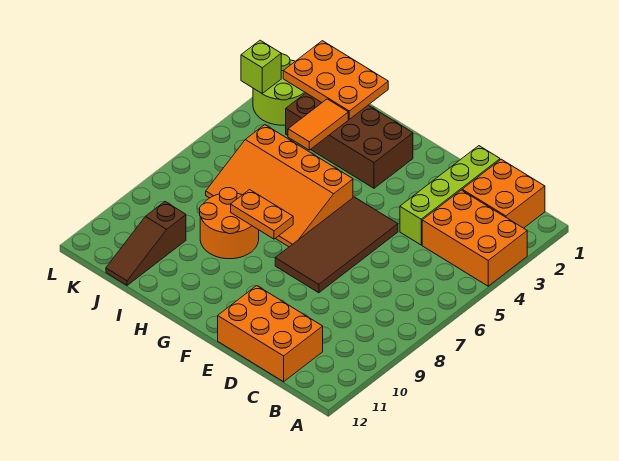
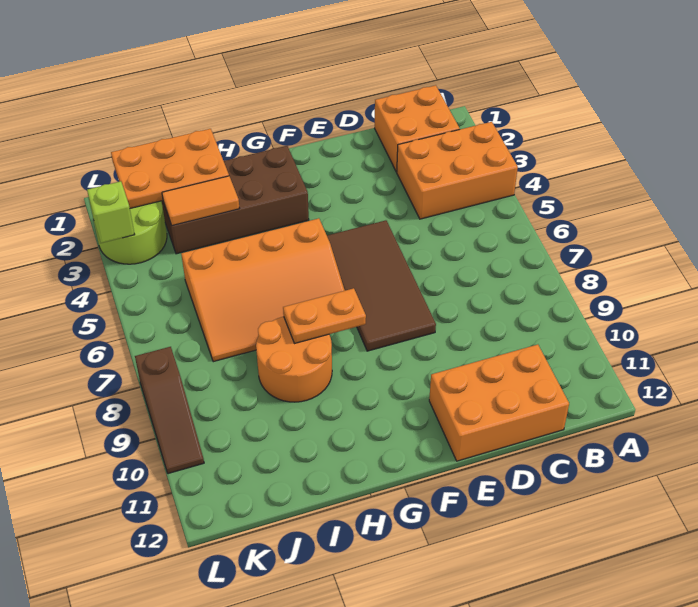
lime 1x4 brick [400,146,500,245] -> none
orange 1x2 tile [288,99,348,150] -> orange 1x2 tile turned to [162,176,240,226]
brown 1x3 slope [106,202,186,285] -> brown 1x3 slope moved to [135,347,204,474]

